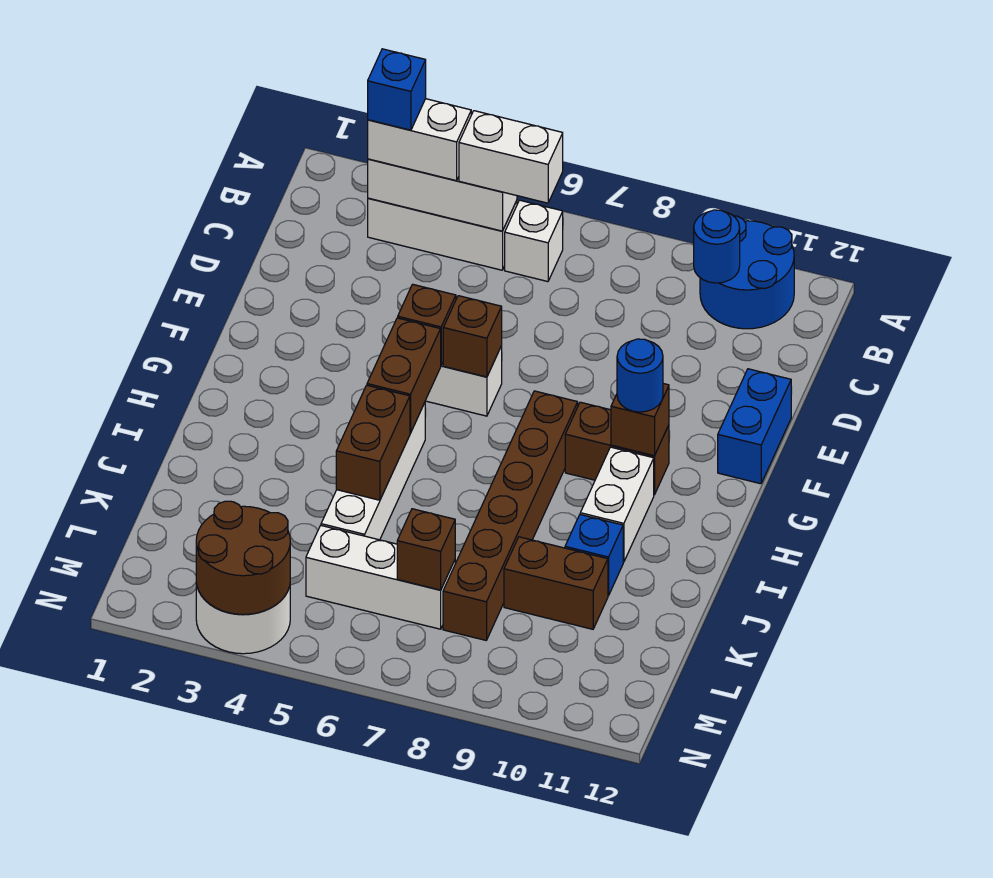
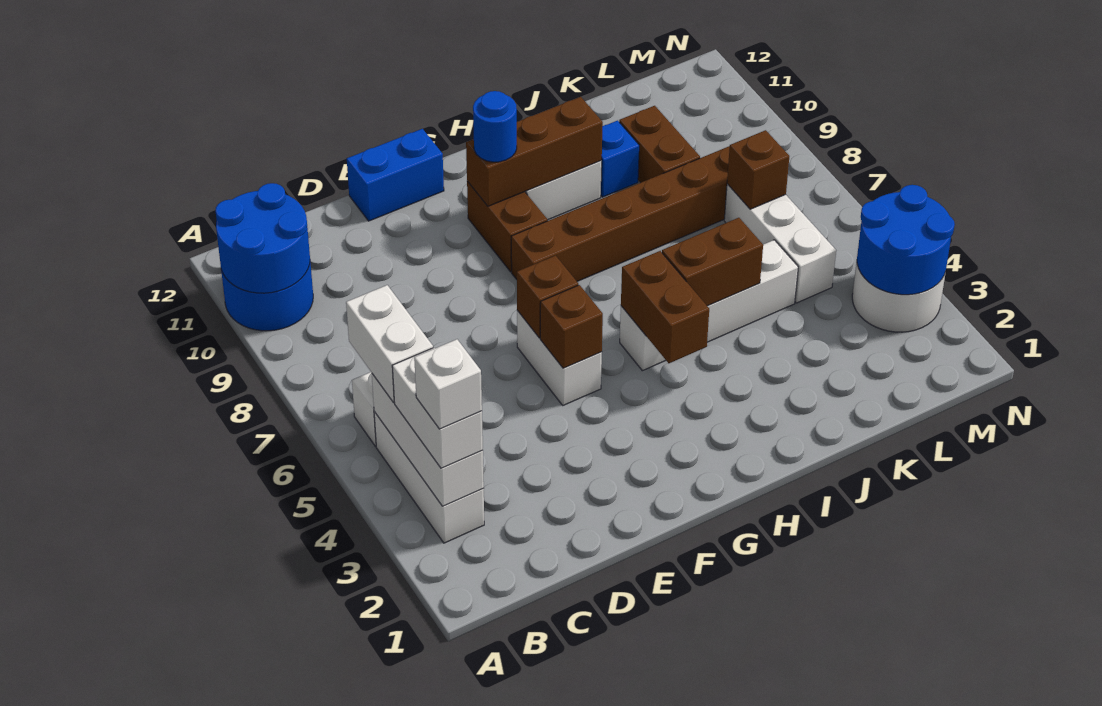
blue 1x1 brick [368,49,426,130] -> white 1x1 brick [414,339,482,429]
blue 1x1 round brick [694,210,740,283] -> blue 2x2 round brick [216,183,310,293]
brown 1x2 brick [367,318,441,433] -> brown 1x2 brick turned to [621,251,709,363]
brown 1x1 brick [611,384,669,456] -> brown 1x3 brick [466,97,603,206]
brown 2x2 round brick [196,501,290,614] -> blue 2x2 round brick [857,185,955,295]

